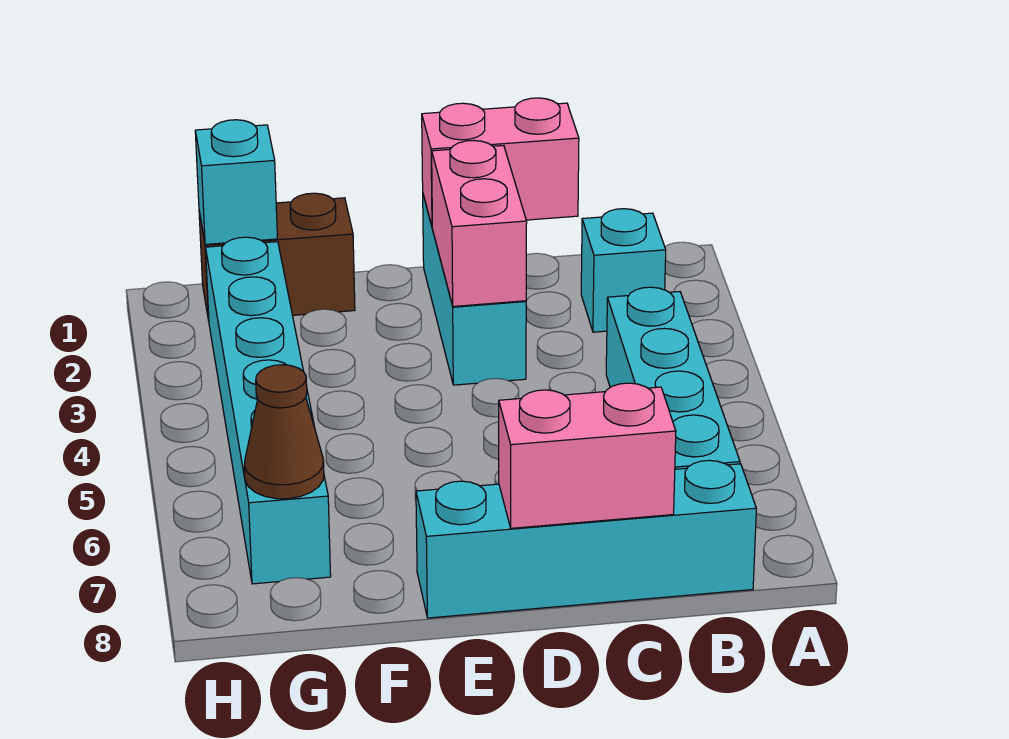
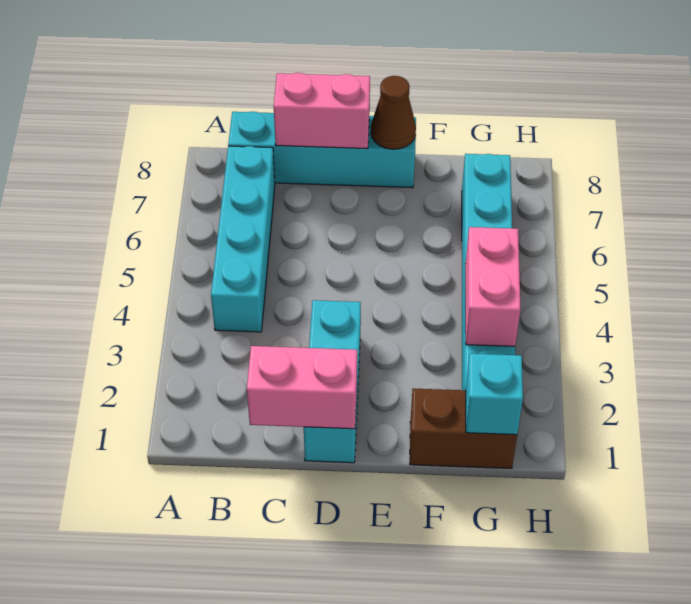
cyan 1x1 brick [581,209,666,332] -> none
pink 1x2 brick [432,140,527,306] -> pink 1x2 brick moved to [465,227,520,346]
brown 1x1 cone [244,365,324,499] -> brown 1x1 cone moved to [371,76,416,149]

